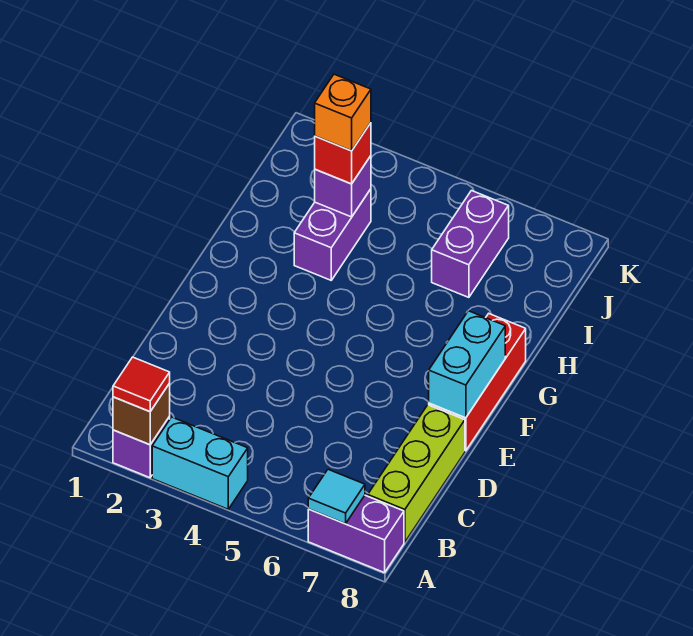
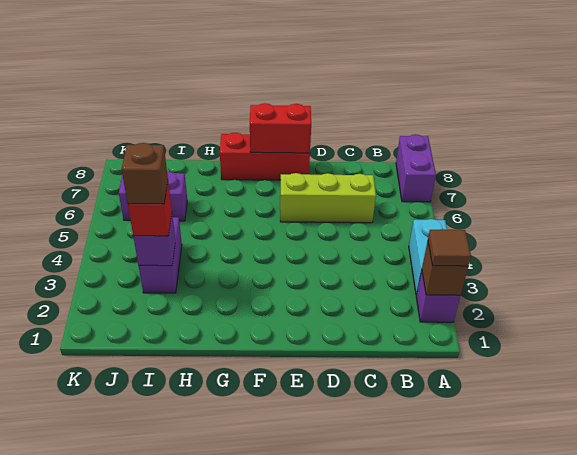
red 1x1 tile [113,357,170,412] -> brown 1x1 tile [428,230,471,266]
cyan 1x1 tile [308,469,365,524] -> none
lime 1x3 brick [368,405,465,542] -> lime 1x3 brick moved to [280,173,376,223]
cyan 1x2 brick [429,311,505,418] -> red 1x2 brick [250,103,311,153]
purple 1x2 brick [294,189,371,280] -> purple 1x2 brick turned to [139,217,182,293]
orange 1x1 brick [315,74,371,151] -> brown 1x1 brick [122,143,168,204]

